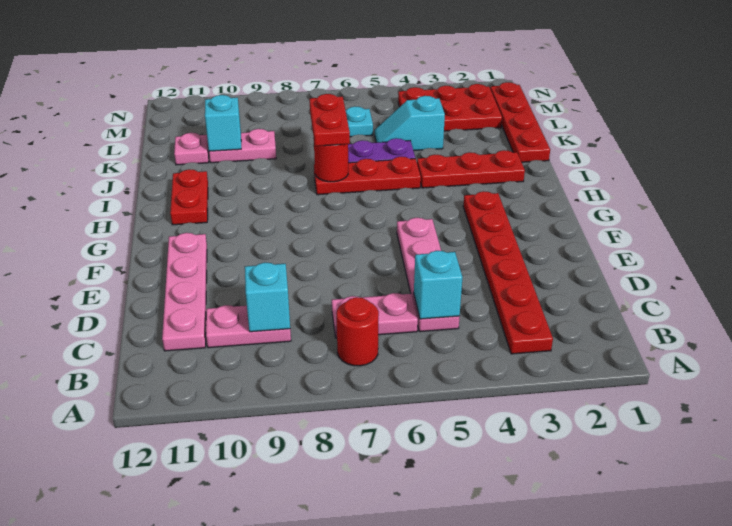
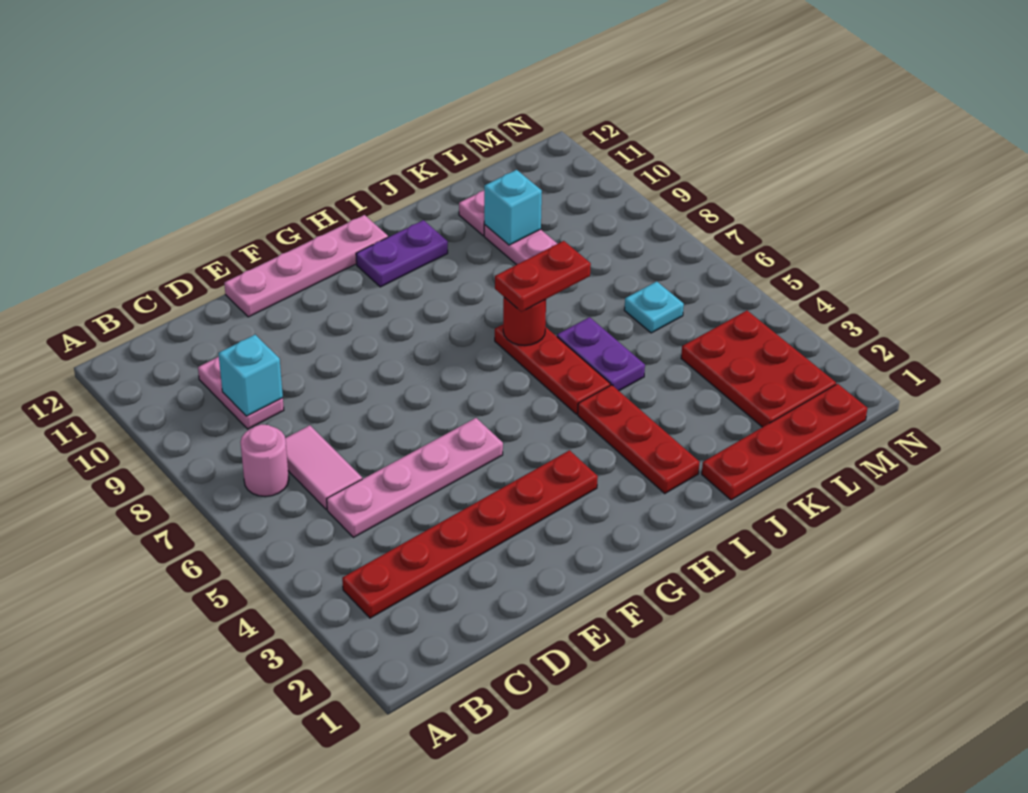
red 1x1 round brick [337,297,379,366] -> pink 1x1 round brick [240,424,289,497]
cyan 1x1 brick [414,251,463,319] -> none
pink 1x2 plate [332,293,418,338] -> pink 1x2 tile [285,425,362,509]
pink 1x4 plate [162,233,207,351] -> pink 1x4 plate moved to [224,215,388,317]
red 1x2 plate [170,169,208,225] -> purple 1x2 plate [356,220,448,287]
cyan 1x2 slope [375,96,445,151] -> none

